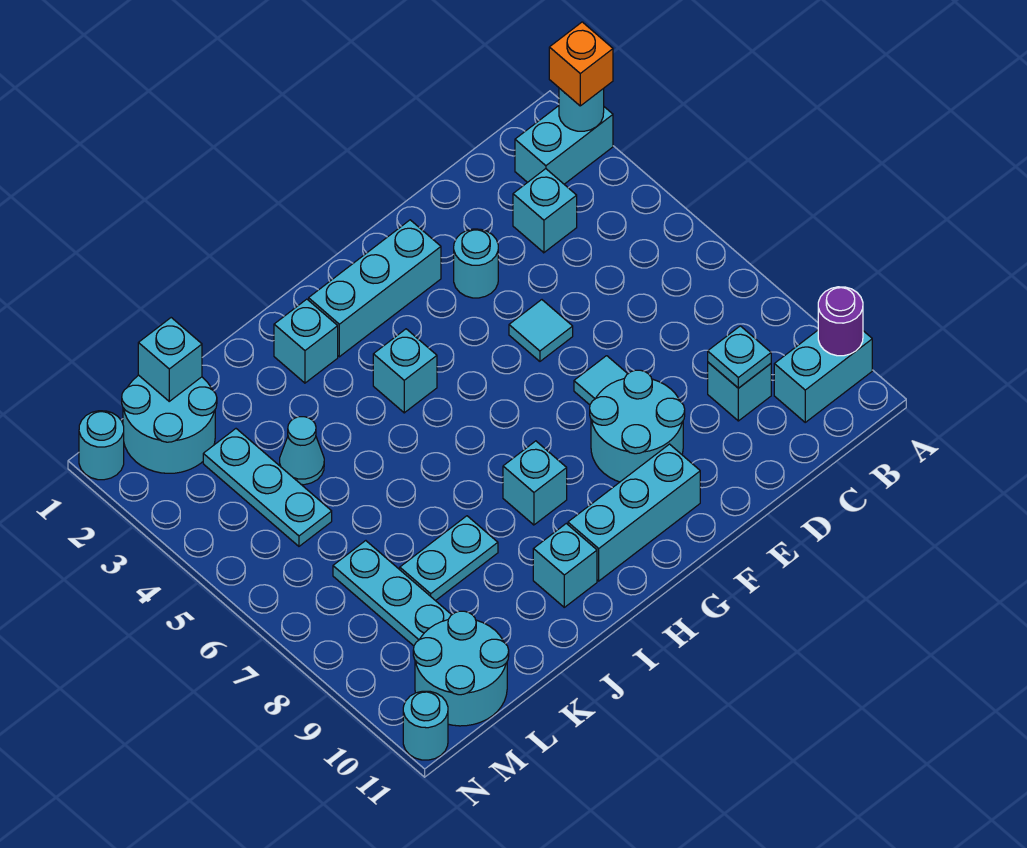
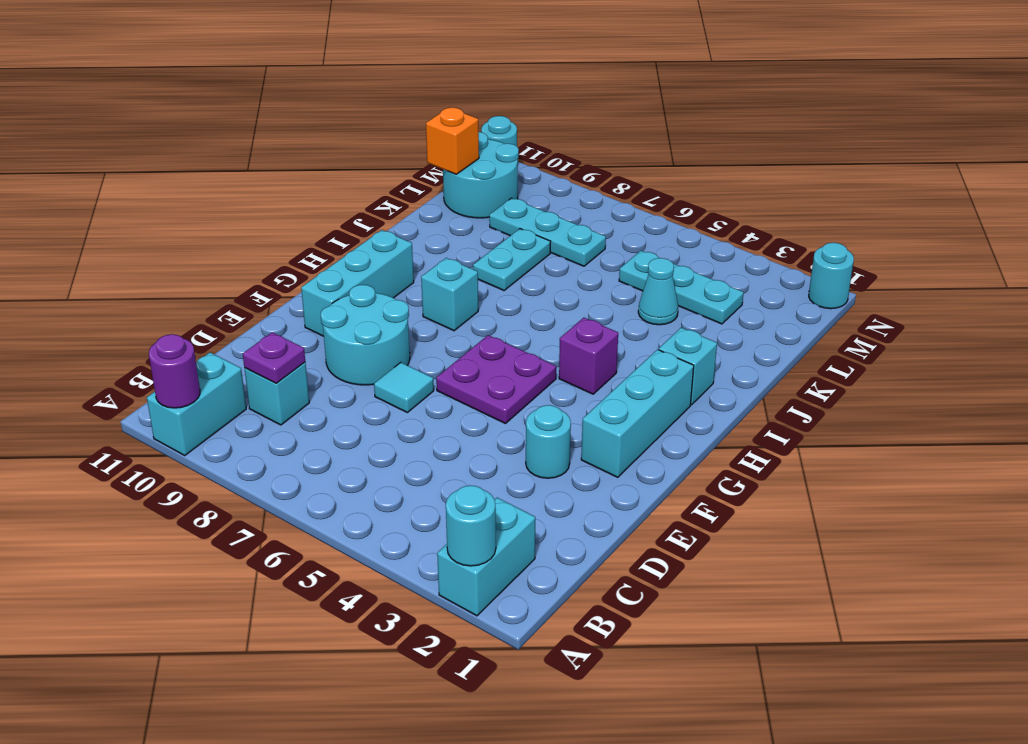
orange 1x1 brick [549,22,613,106] -> orange 1x1 brick moved to [426,108,479,174]
cyan 1x1 brick [513,169,577,253] -> none
cyan 1x1 plate [708,326,771,388] -> purple 1x1 plate [243,332,305,383]
cyan 1x1 tile [509,300,573,361] -> none
none -> purple 2x2 plate [436,335,556,424]
cyan 1x1 brick [373,329,437,413] -> purple 1x1 brick [559,318,618,394]
cyan 1x1 brick [533,524,597,607] -> none
cyan 2x2 round brick [122,375,217,473] -> none
cyan 1x1 brick [138,318,202,401] -> none

